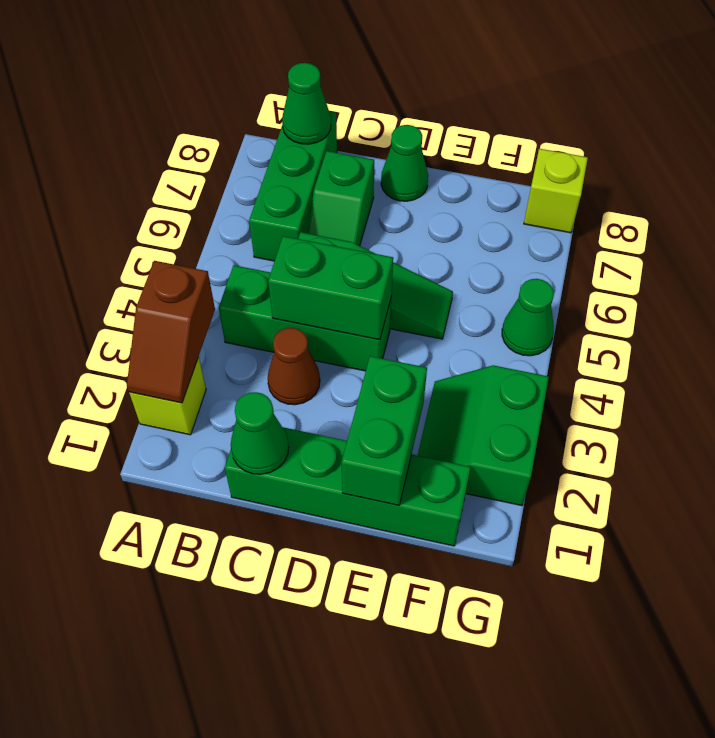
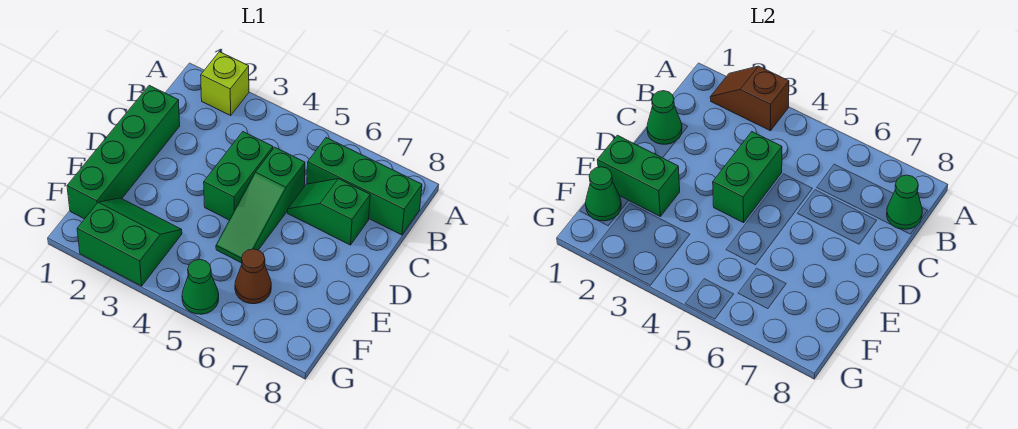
green 1x3 brick [219,265,391,371] -> green 1x2 brick [204,132,273,220]
brown 1x1 cone [268,328,320,405] -> brown 1x1 cone moved to [235,249,271,304]
green 1x1 cone [381,125,428,201] -> green 1x1 cone moved to [586,167,621,221]
lime 1x1 brick [524,149,588,233] -> none

